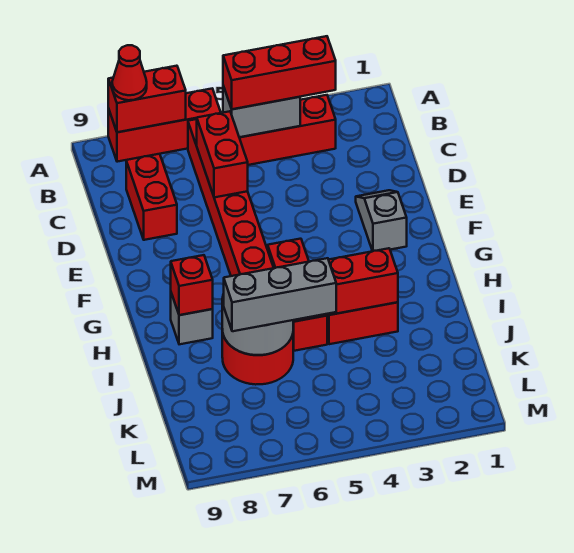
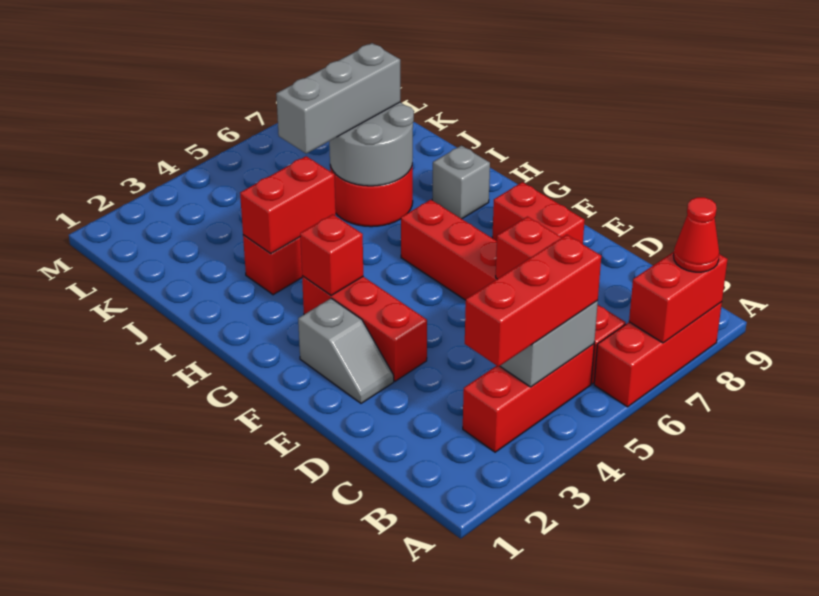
red 1x2 brick [126,154,177,240] -> red 1x2 brick moved to [492,182,585,244]
red 1x3 brick [268,239,327,351] -> red 1x3 brick moved to [302,276,427,381]
red 1x1 brick [171,255,213,315] -> red 1x1 brick moved to [300,214,363,295]

